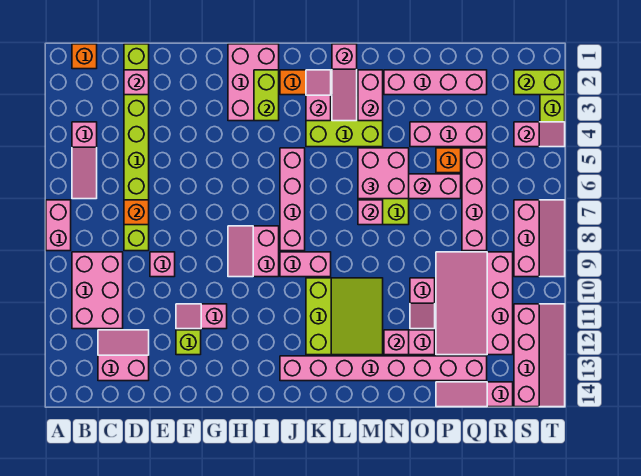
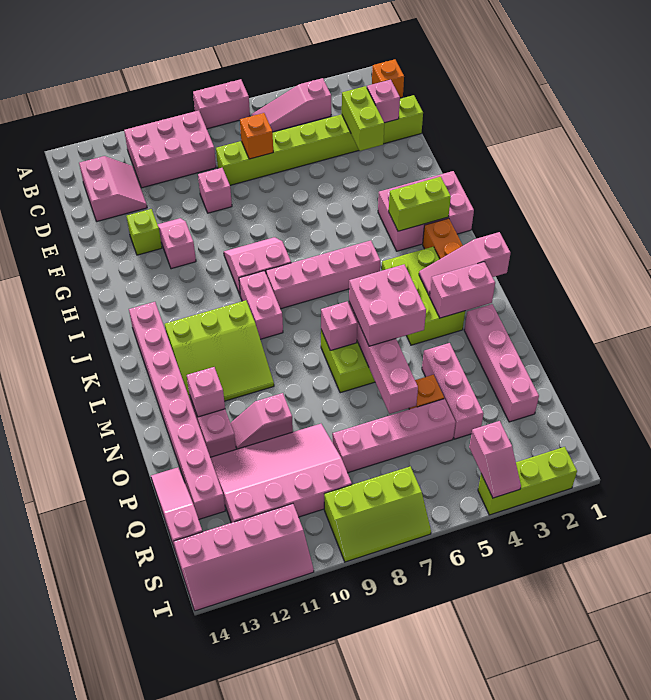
pink 1x2 slope [306,70,331,121] -> none
lime 1x2 brick [514,70,565,95] -> lime 1x2 brick moved to [342,86,384,151]
pink 2x3 slope [514,200,565,277] -> lime 2x3 slope [324,466,431,562]

